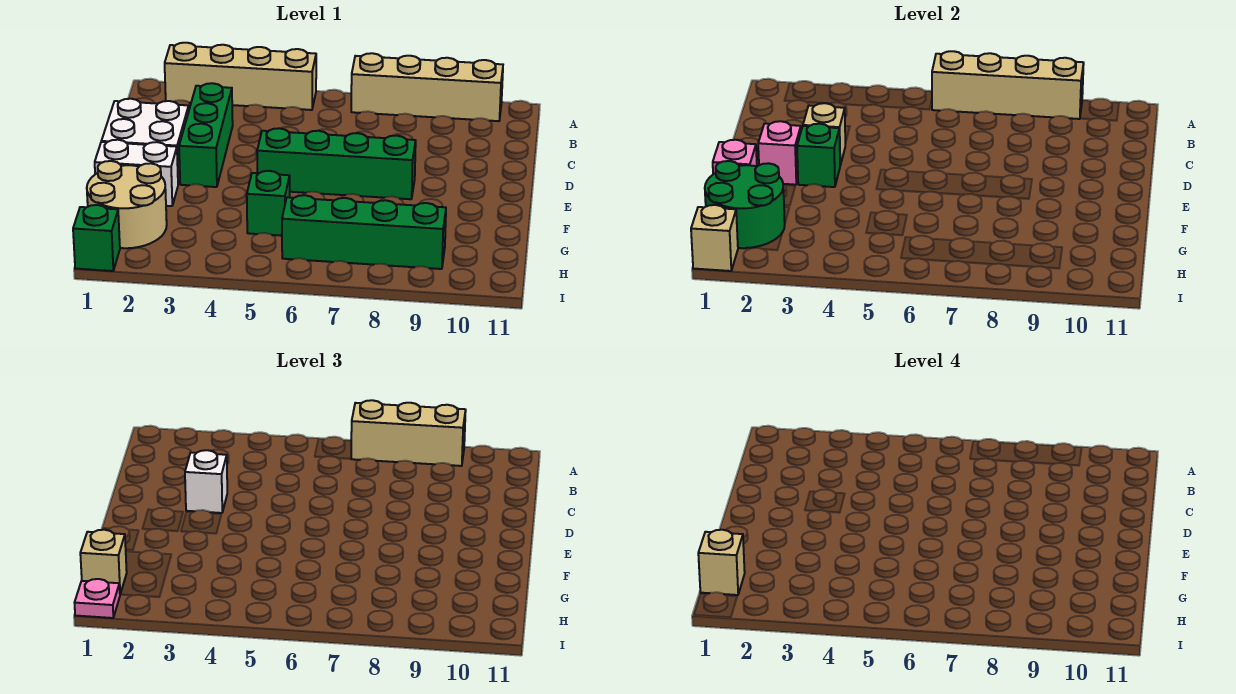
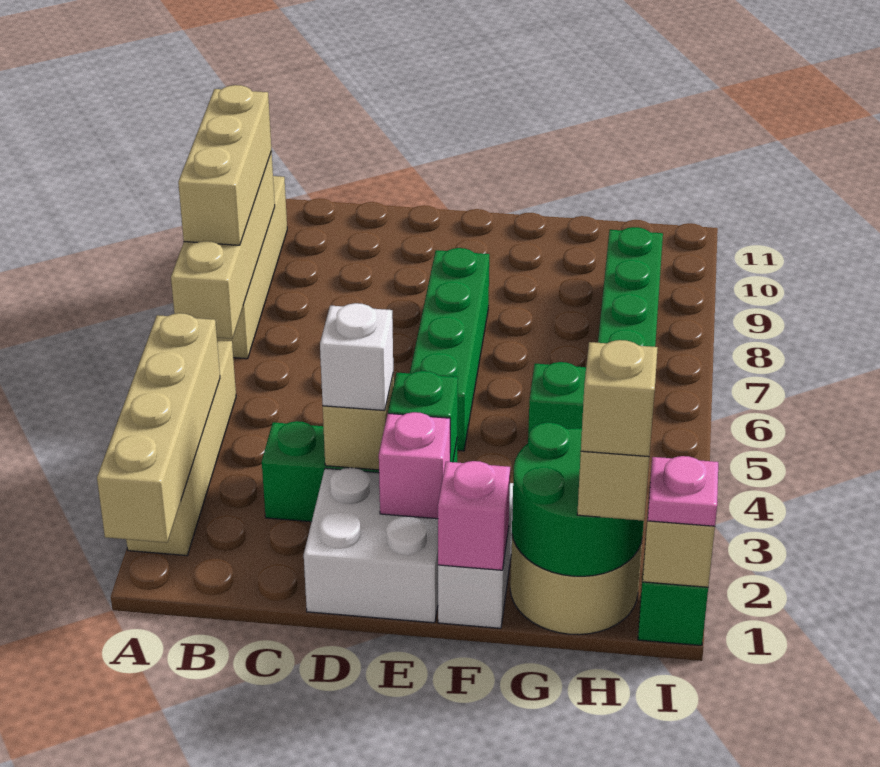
none -> tan 1x4 brick [97,313,220,543]

